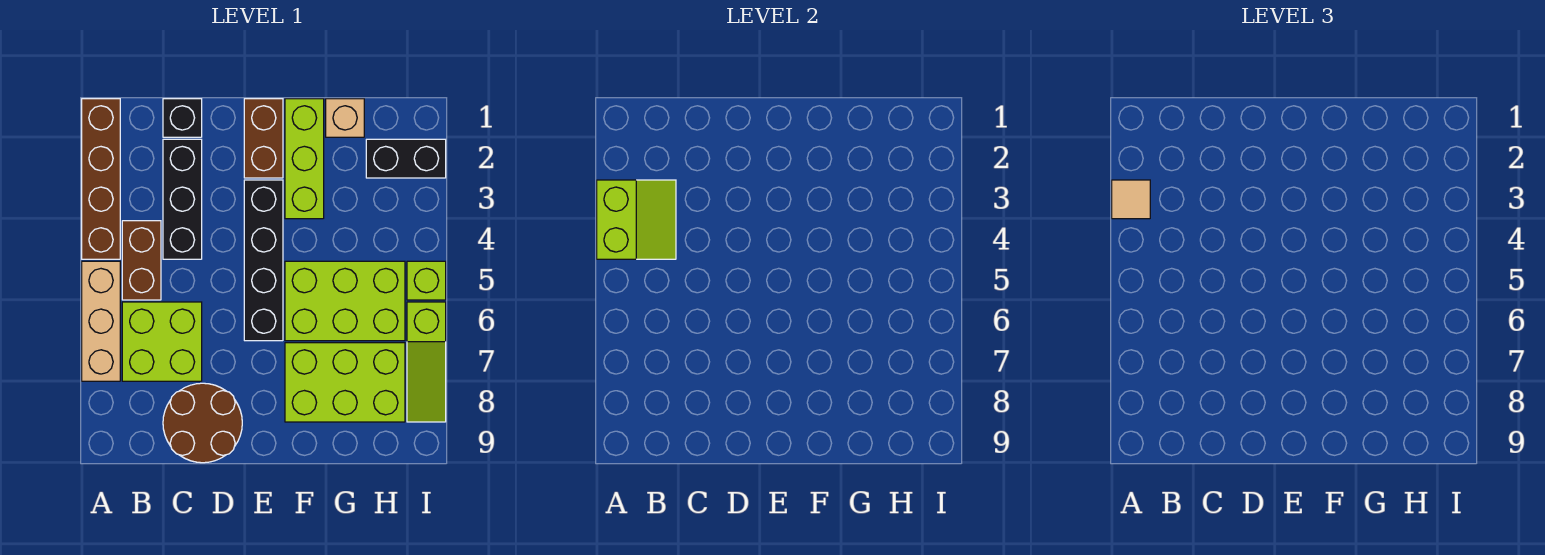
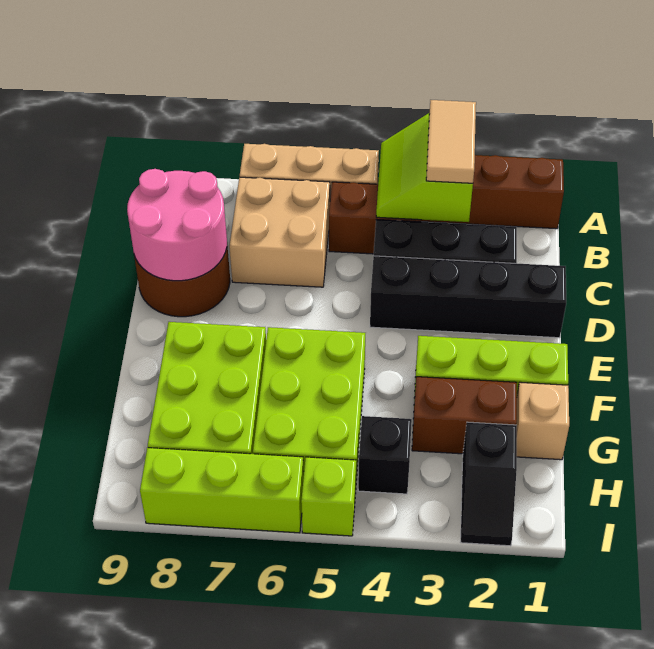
lime 2x2 slope [597,180,676,259] -> lime 2x2 slope turned to [376,113,473,222]
tan 1x1 tile [1112,180,1150,219] -> tan 1x2 tile [426,100,476,183]
lime 2x2 brick [122,302,202,381] -> tan 2x2 brick [229,177,330,287]
black 1x1 brick [163,99,202,137] -> black 1x1 brick moved to [358,416,412,494]
none -> pink 2x2 round brick [127,169,227,281]
brown 1x2 brick [244,99,283,178] -> brown 1x2 brick moved to [412,377,517,454]
black 1x4 brick [244,180,283,341] -> black 1x4 brick moved to [370,256,566,338]
black 1x2 brick [366,139,446,178] -> black 1x2 slope [461,422,517,546]
lime 1x3 slope [407,302,446,422] -> lime 1x3 brick [140,448,304,533]

